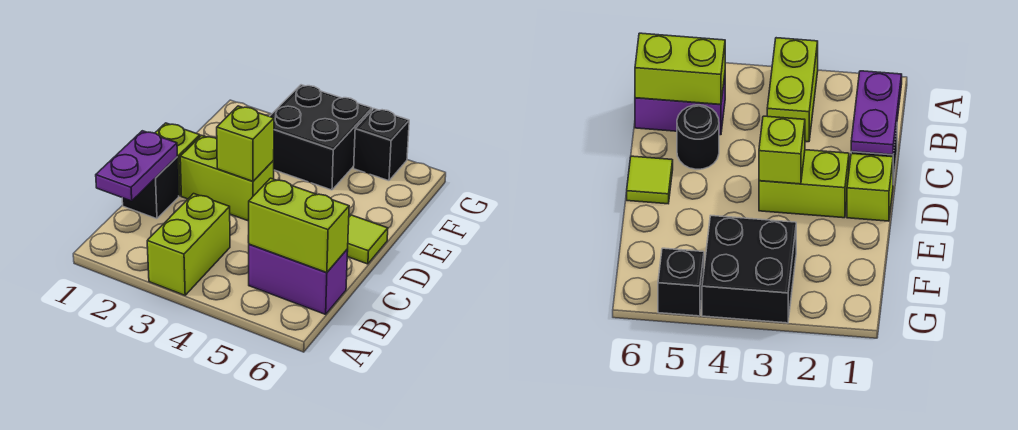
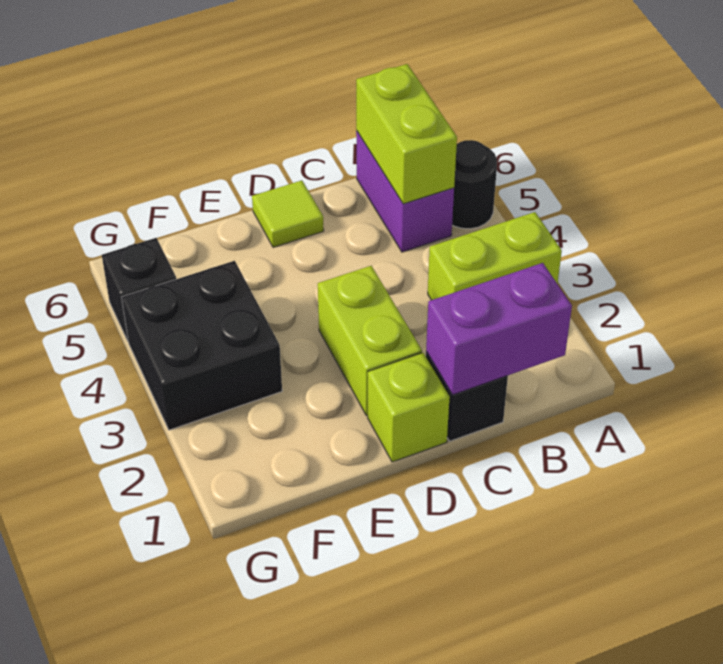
purple 1x2 plate [96,131,177,201] -> purple 1x2 brick [426,263,572,395]
black 1x1 round brick [677,105,719,169] -> black 1x1 round brick moved to [452,140,497,229]
lime 1x1 brick [217,106,274,181] -> none

